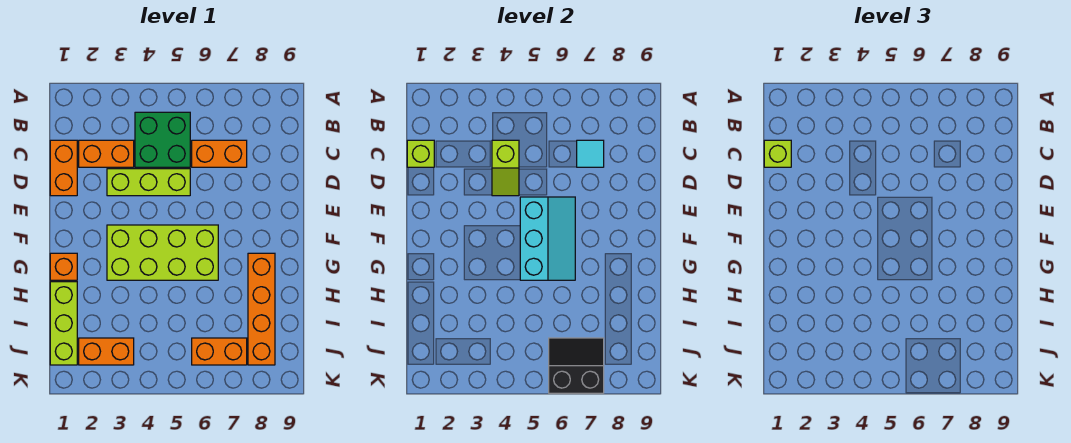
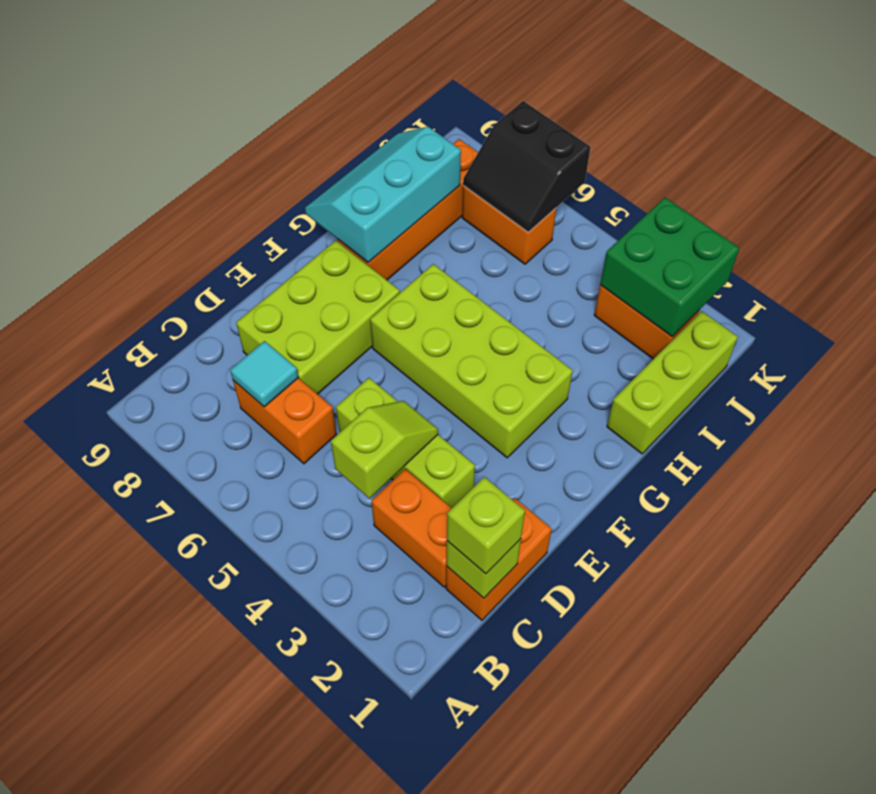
green 2x2 brick [135,112,190,167] -> green 2x2 brick moved to [600,198,739,337]
none -> lime 2x3 brick [236,240,400,394]
cyan 2x3 slope [520,197,575,280] -> cyan 2x3 slope moved to [305,127,461,262]
orange 1x1 brick [50,253,77,280] -> none

